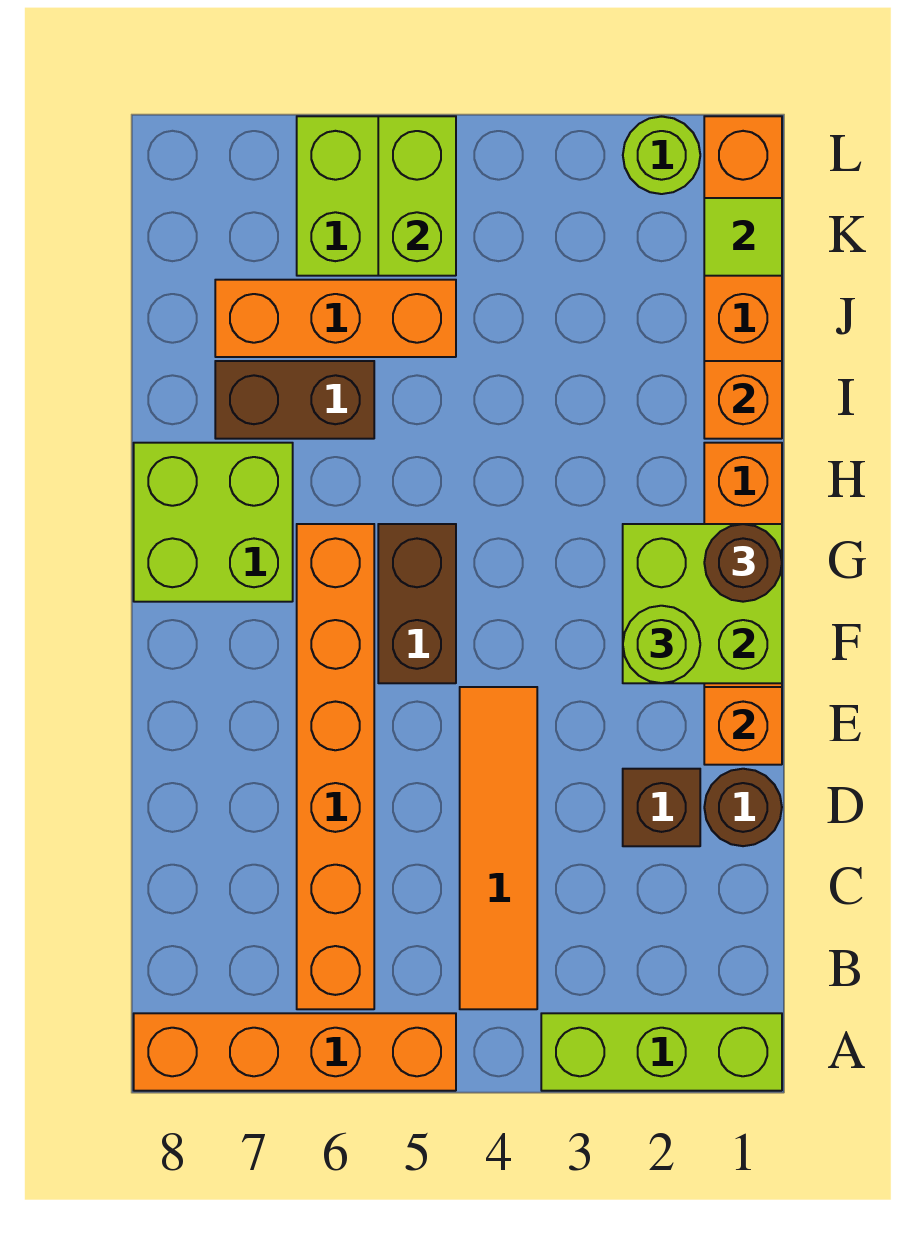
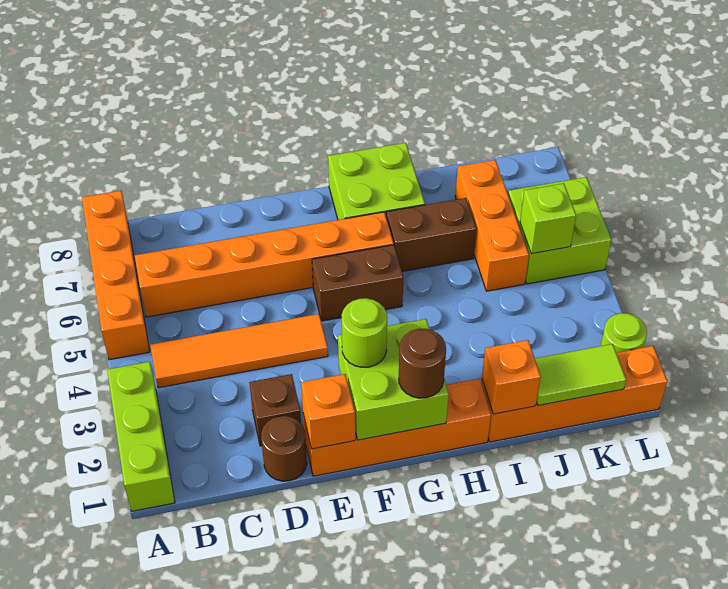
brown 1x2 brick [215,361,374,439] -> brown 1x2 brick turned to [386,198,476,271]
lime 1x1 tile [704,198,782,276] -> lime 1x2 tile [535,344,626,406]
lime 1x2 brick [378,116,456,276] -> lime 1x1 brick [520,183,576,254]

